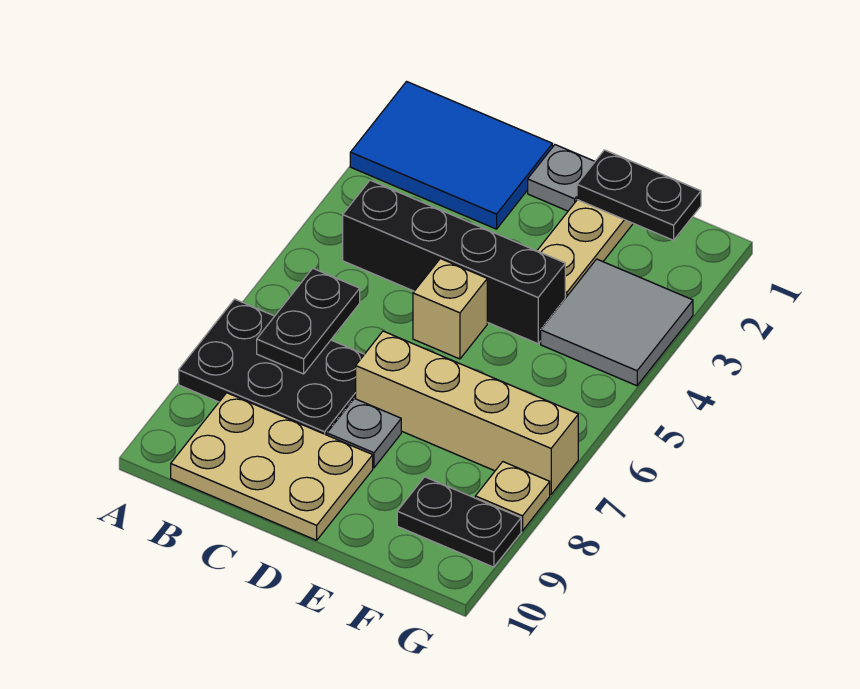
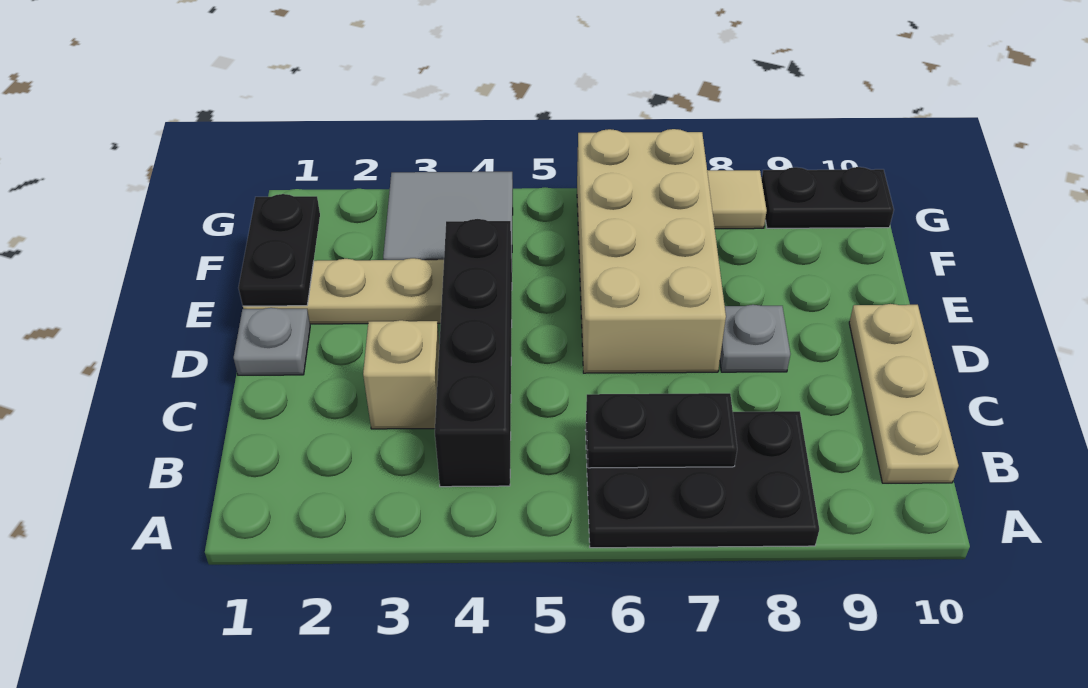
blue 2x3 tile [350,82,553,229] -> none
black 2x3 plate [179,299,364,435] -> black 2x3 plate turned to [585,411,819,548]
tan 2x3 plate [171,393,373,540] -> tan 1x3 plate [849,304,959,483]
tan 1x1 brick [413,259,487,359] -> tan 1x1 brick moved to [363,320,439,429]
tan 1x4 brick [356,331,578,494] -> tan 2x4 brick [577,129,726,373]
black 1x2 plate [397,477,521,567] -> black 1x2 plate turned to [762,167,894,228]
tan 1x1 plate [475,462,550,531] -> tan 1x1 tile [707,170,767,229]

